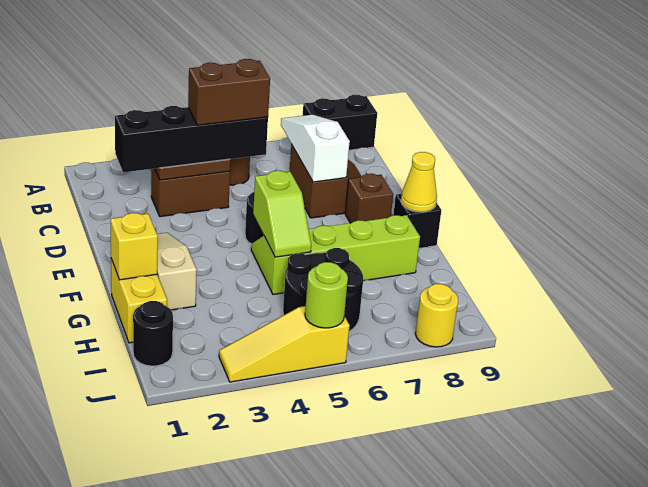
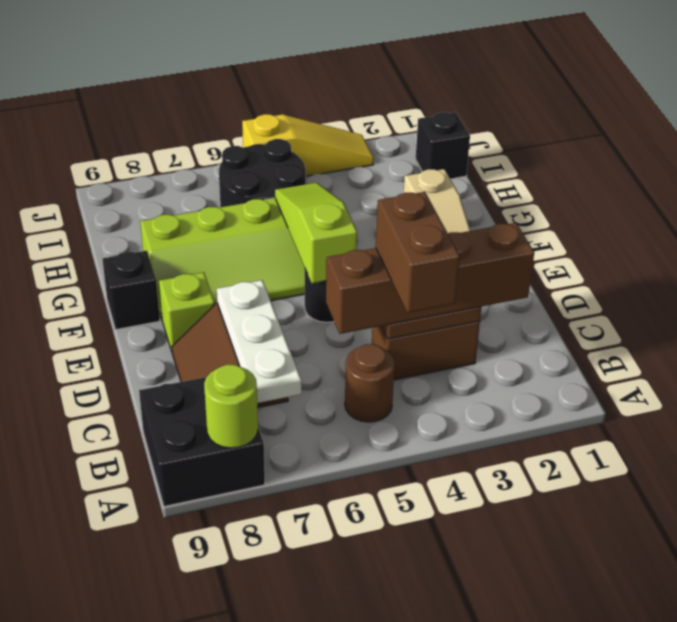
black 1x2 brick [303,95,377,150] -> black 2x2 brick [139,377,265,506]
white 1x3 slope [281,115,350,182] -> white 1x3 plate [217,280,301,403]
black 1x4 brick [115,106,268,172] -> brown 1x4 brick [326,223,534,334]
brown 1x2 brick [188,59,270,125] -> brown 1x2 brick turned to [376,192,460,313]
brown 1x1 brick [345,174,393,223] -> lime 1x1 brick [159,272,215,351]
lime 1x2 slope [253,171,311,257] -> lime 1x3 slope [275,183,357,283]
yellow 1x1 cone [401,152,437,212] -> none
yellow 1x2 brick [111,259,167,343] -> none
yellow 1x1 brick [111,213,158,280] -> none
black 1x1 round brick [133,301,173,366] -> black 1x1 brick [416,112,470,179]
lime 1x1 round brick [305,262,348,328] -> lime 1x1 round brick moved to [204,365,258,448]
yellow 1x1 round brick [415,284,458,347] -> none

